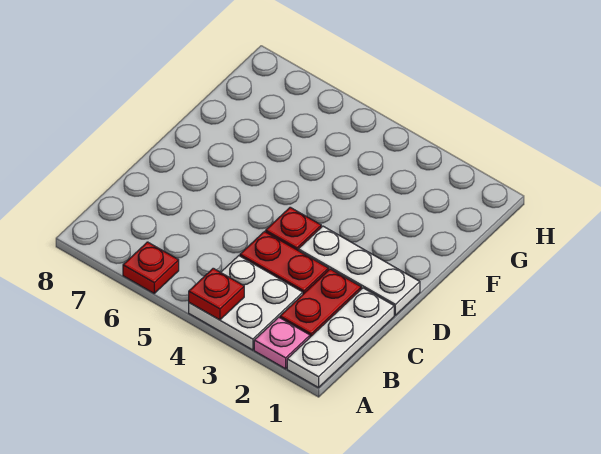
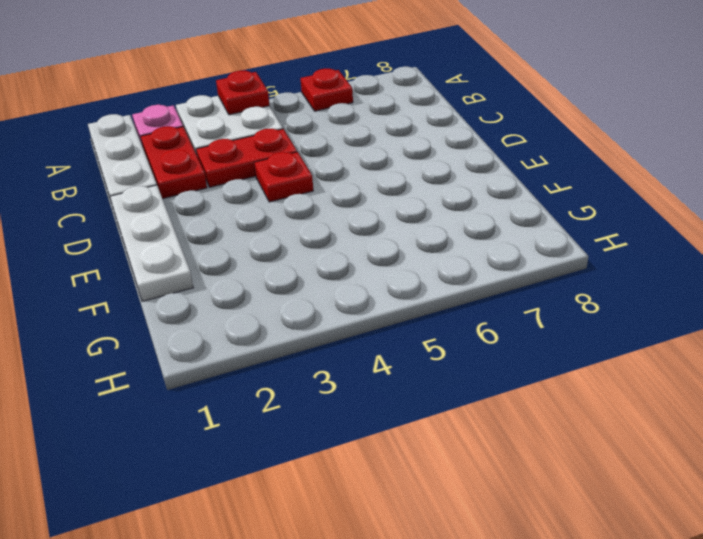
white 1x3 plate [299,226,420,315] -> white 1x3 plate turned to [110,185,193,301]

